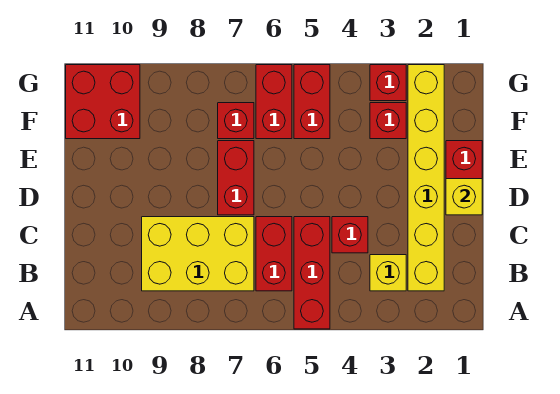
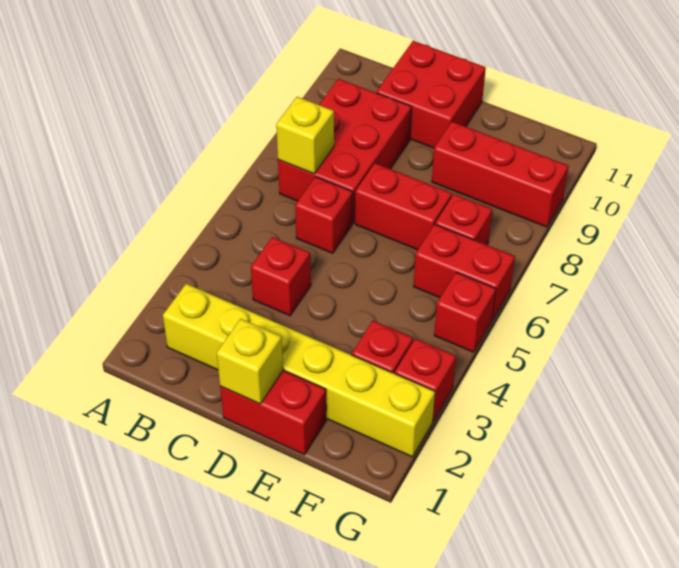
red 1x3 brick [294,217,330,329] -> red 1x3 brick moved to [432,122,569,227]
yellow 1x1 brick [370,255,406,291] -> yellow 1x1 brick moved to [276,97,334,174]
red 1x2 brick [256,217,292,291] -> red 1x1 brick [295,177,353,253]
yellow 2x3 brick [142,217,254,291] -> red 2x3 brick [278,79,412,224]
red 1x2 brick [294,65,330,139] -> red 1x1 brick [434,272,496,352]
red 2x2 brick [66,65,140,139] -> red 2x2 brick moved to [376,41,486,148]

